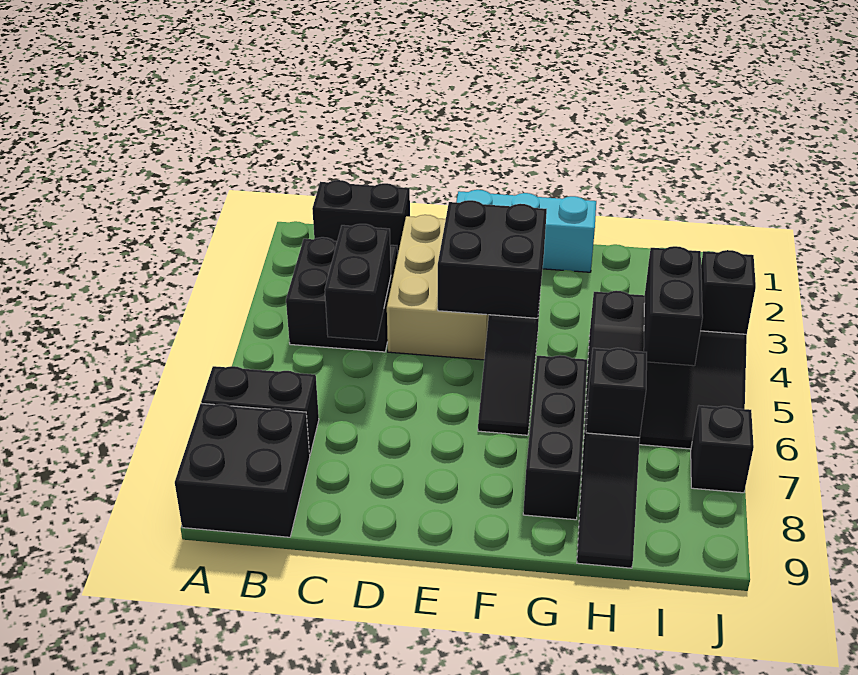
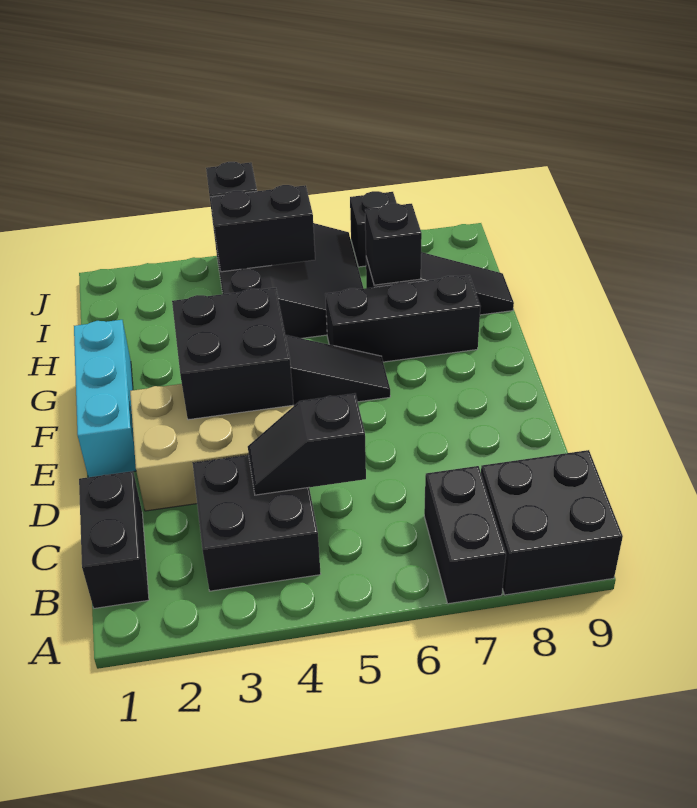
black 1x2 brick [325,224,391,341] -> black 1x2 slope [248,393,366,495]

